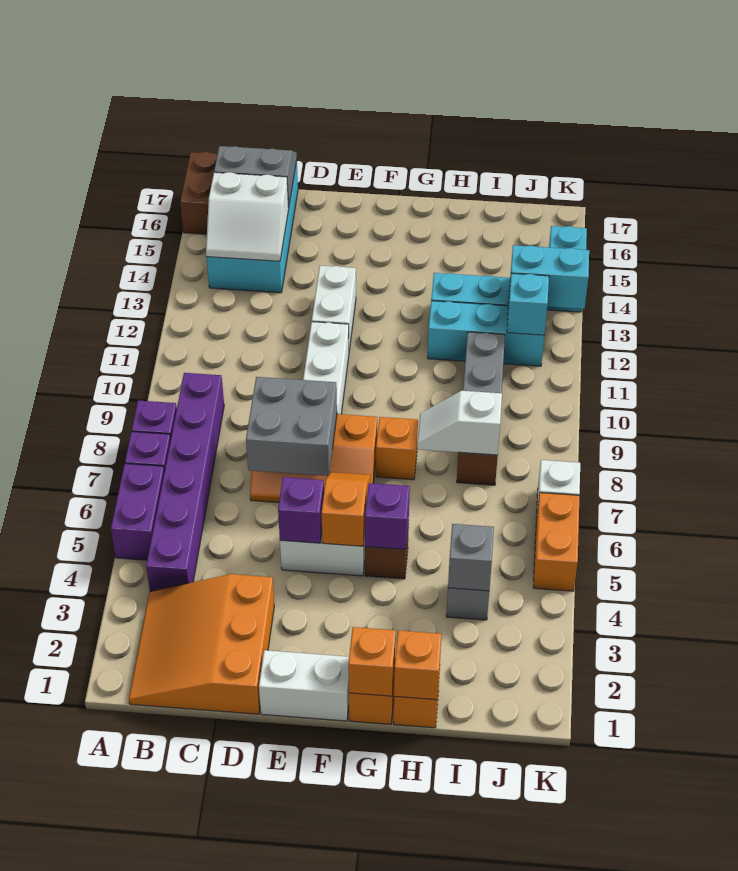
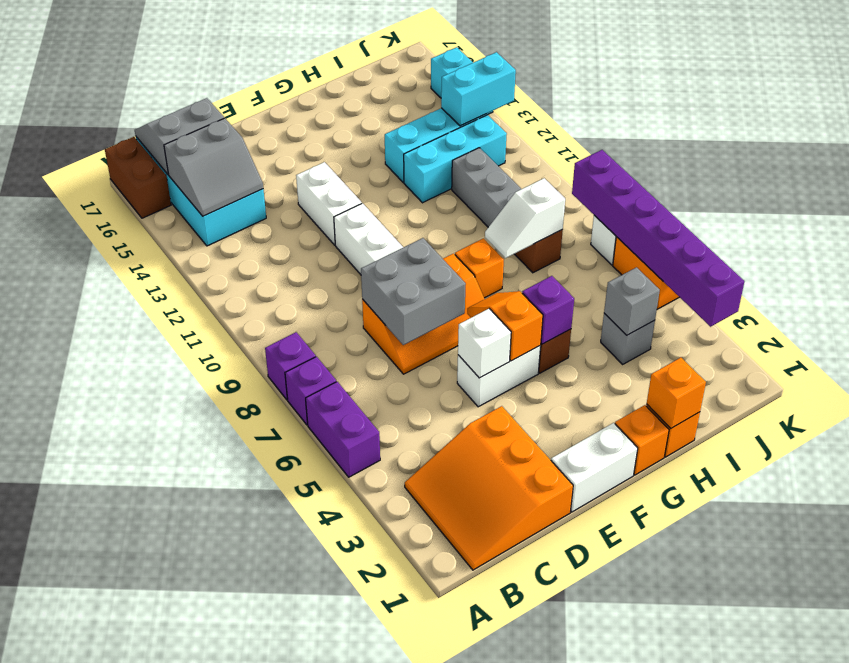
purple 1x6 brick [146,373,224,592] -> purple 1x6 brick moved to [572,150,744,327]
white 2x2 slope [206,172,289,261] -> grey 2x2 slope [164,118,263,216]
purple 1x1 brick [278,477,324,543] -> white 1x1 brick [458,309,511,378]
orange 1x1 brick [348,627,396,696] -> none
cyan 1x1 brick [507,273,549,335] -> none

